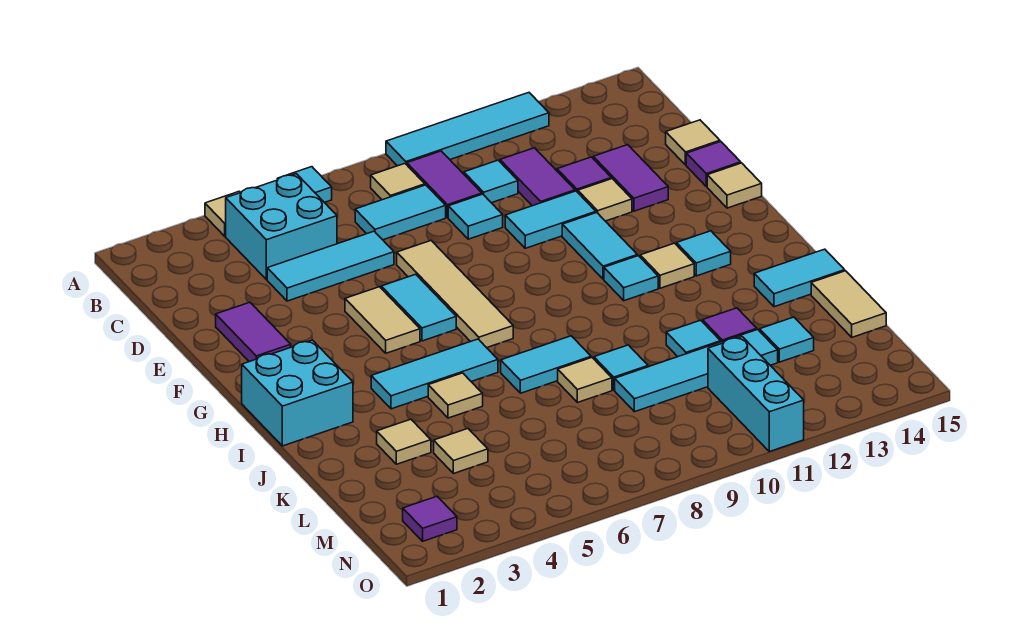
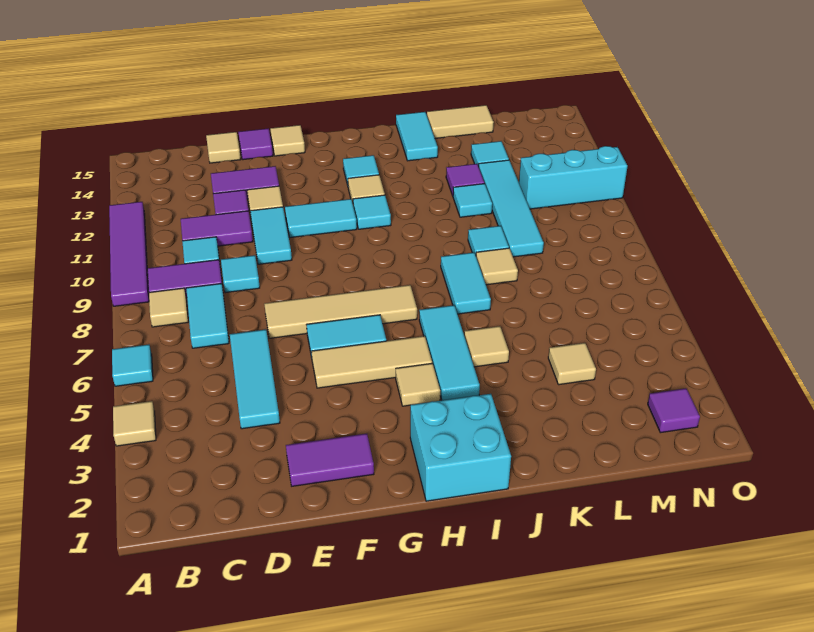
cyan 1x4 tile [386,93,549,166] -> purple 1x4 tile [109,202,149,306]
cyan 2x2 brick [226,174,337,280] -> none
tan 1x2 tile [345,287,420,353] -> tan 1x3 tile [311,336,432,388]
tan 1x1 tile [377,419,431,464] -> tan 1x1 tile moved to [396,363,440,406]

